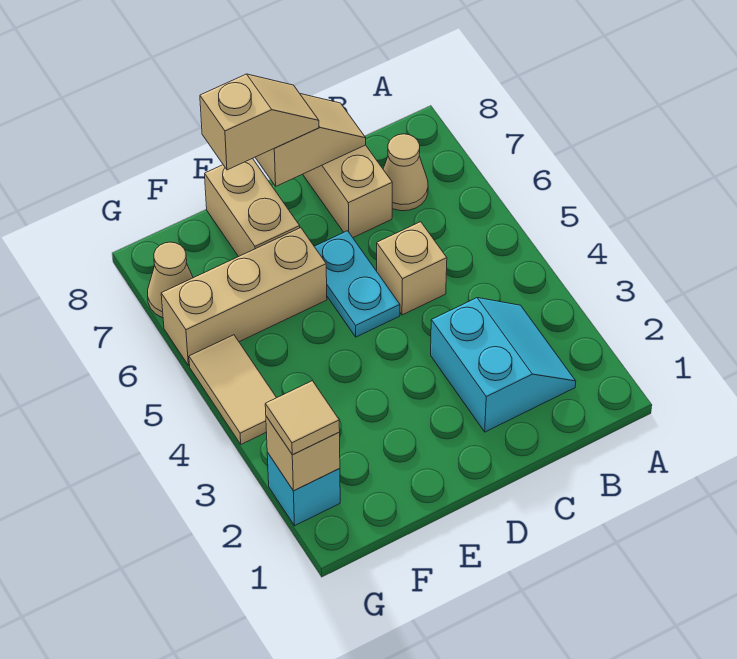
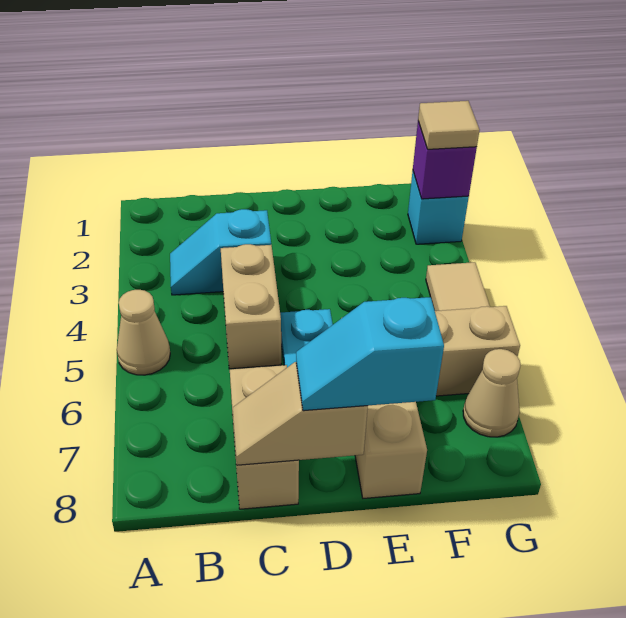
cyan 2x2 slope [431,298,576,432] -> cyan 1x2 slope [170,209,271,295]
tan 1x1 cone [383,134,428,211] -> tan 1x1 cone moved to [117,290,170,375]
tan 1x1 brick [377,222,447,315] -> tan 1x2 brick [221,244,281,369]
tan 1x2 slope [200,74,319,170] -> cyan 1x2 slope [296,297,444,411]
tan 1x1 brick [266,416,340,491] -> purple 1x1 brick [413,122,477,199]

